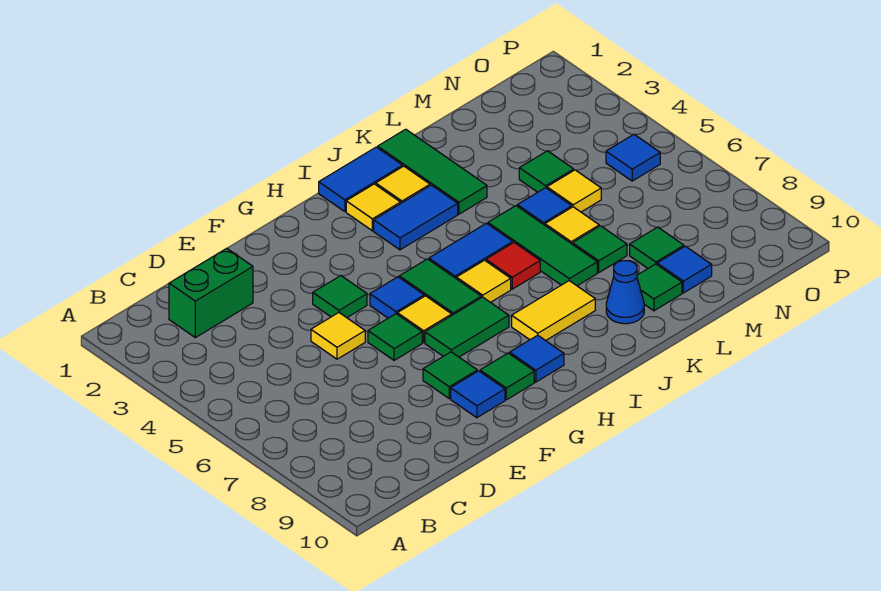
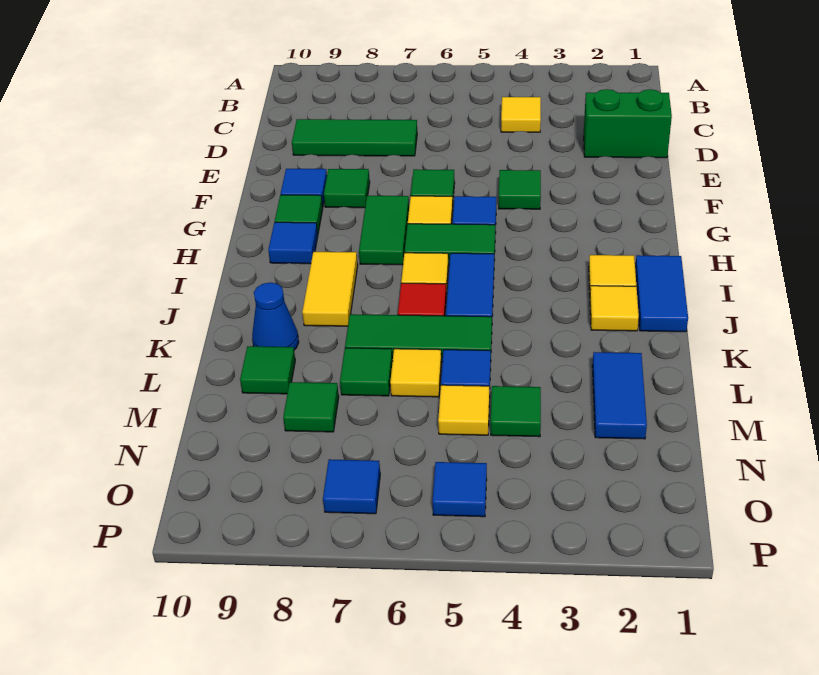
green 1x2 brick [169,248,253,338] -> green 1x2 brick turned to [584,89,672,158]
yellow 1x1 tile [311,313,365,359] -> yellow 1x1 tile moved to [501,97,541,132]
blue 1x2 tile [374,185,458,250] -> blue 1x2 tile moved to [592,352,647,439]
green 1x3 tile [378,129,487,214] -> green 1x3 tile moved to [292,119,417,156]
blue 1x1 tile [657,246,712,293] -> blue 1x1 tile moved to [323,459,380,514]

